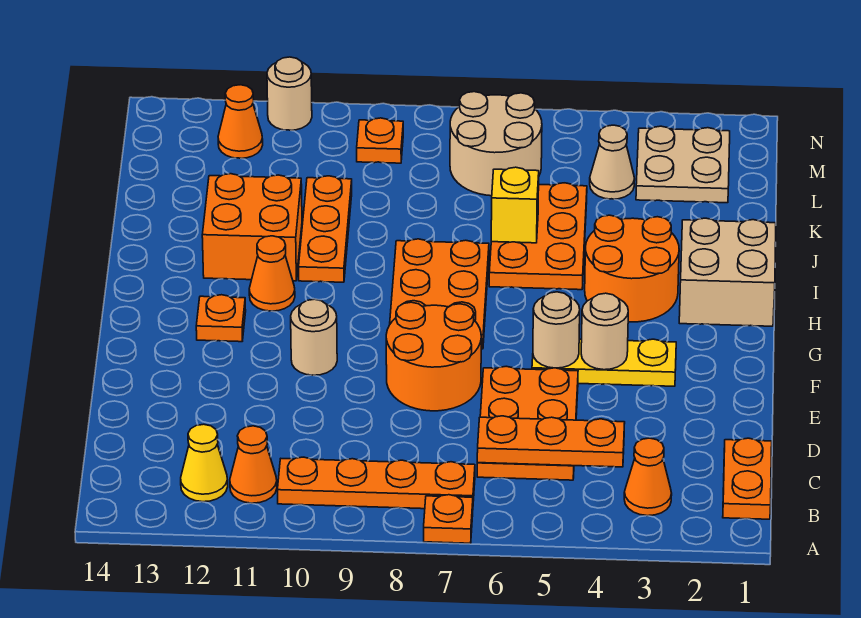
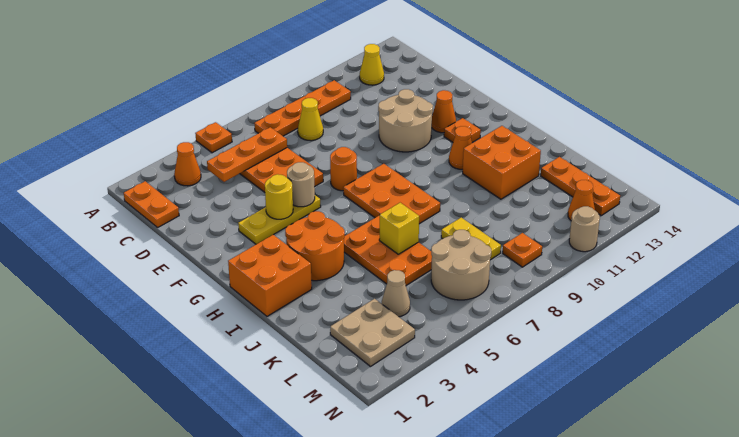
orange 1x1 plate [424,495,473,543] -> orange 1x1 plate moved to [195,122,232,153]
orange 1x1 cone [230,426,277,503] -> orange 1x1 cone moved to [432,90,456,133]
none -> yellow 1x1 cone [298,98,323,141]
orange 2x2 round brick [386,302,481,411] -> orange 1x1 round brick [330,147,357,191]
tan 1x1 round brick [581,293,628,370] -> yellow 1x1 round brick [265,174,293,219]
tan 1x1 round brick [291,299,337,375] -> tan 2x2 round brick [378,89,433,152]
tan 2x2 brick [679,218,776,326] -> orange 2x2 brick [228,235,312,316]
orange 1x3 plate [299,176,352,282] -> orange 1x3 plate moved to [541,157,620,215]
none -> yellow 1x2 plate [441,217,501,260]

